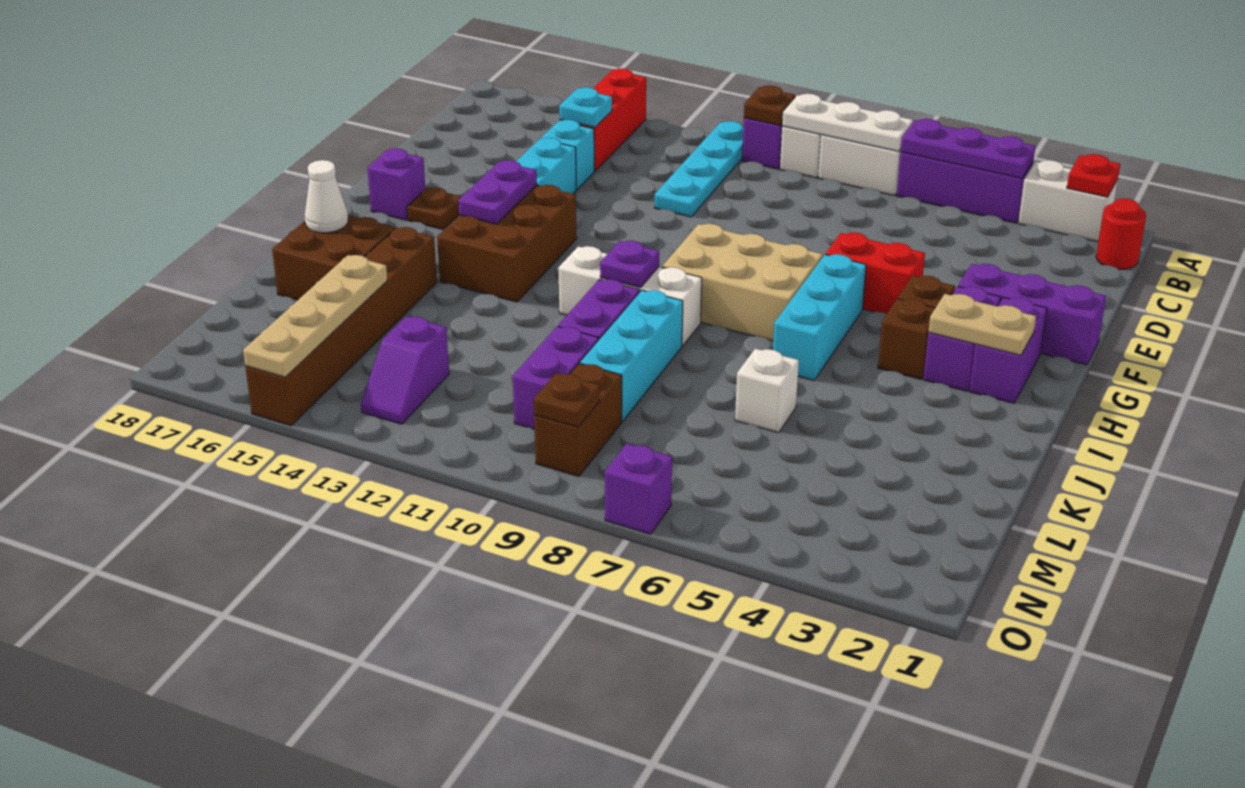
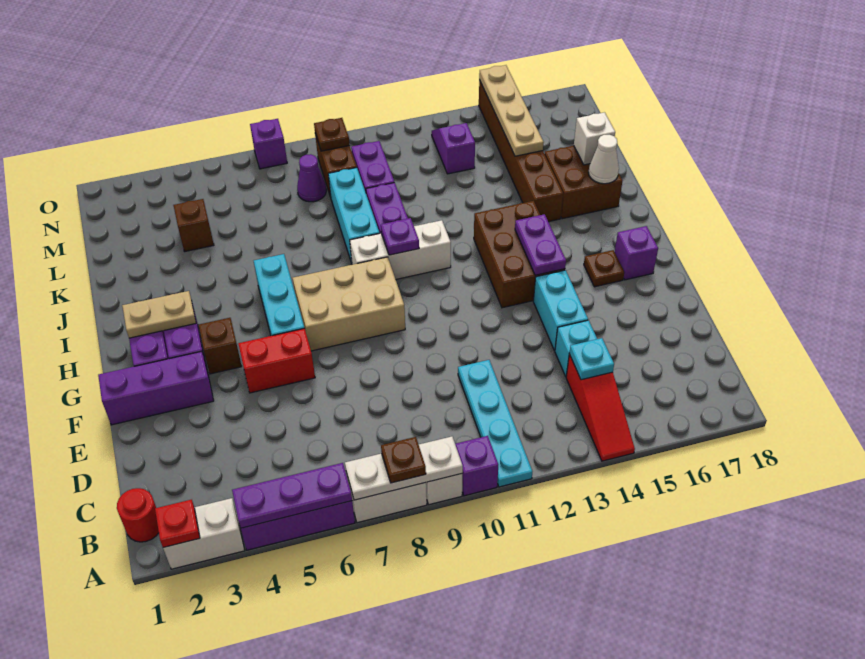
brown 1x1 plate [744,85,795,125] -> brown 1x1 plate moved to [381,437,426,483]
red 1x3 brick [560,69,646,171] -> red 1x3 slope [566,355,635,461]
brown 1x1 brick [878,299,935,379] -> brown 1x1 brick moved to [173,199,214,252]
white 1x1 brick [735,349,799,433] -> white 1x1 brick moved to [574,112,615,165]
none -> purple 1x1 cone [297,154,326,202]

